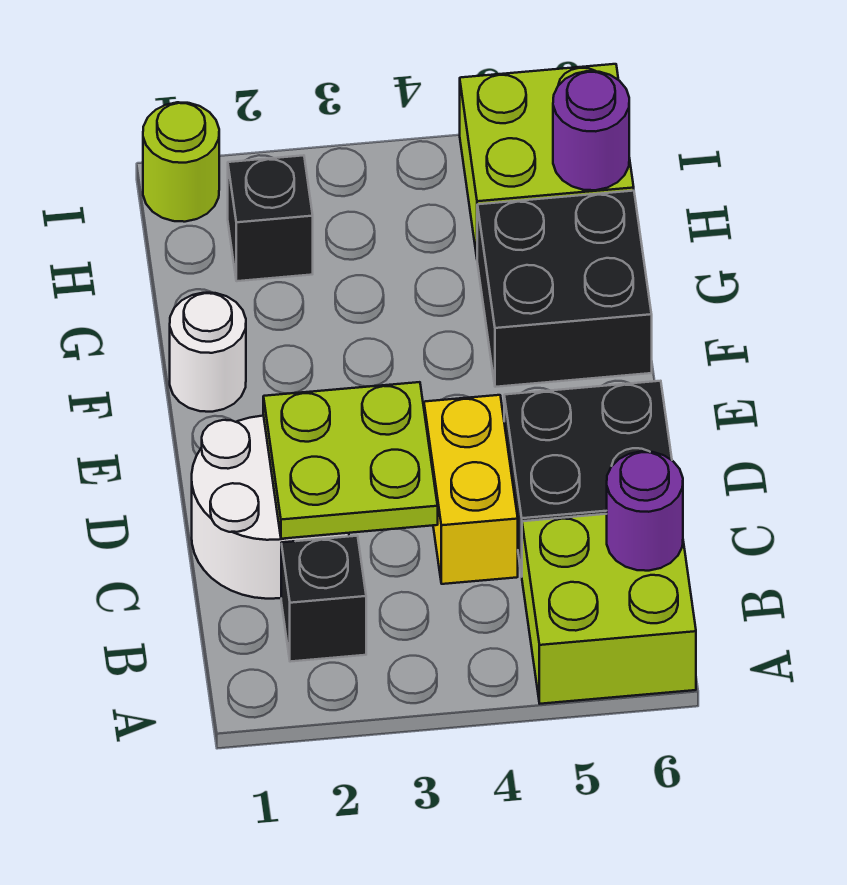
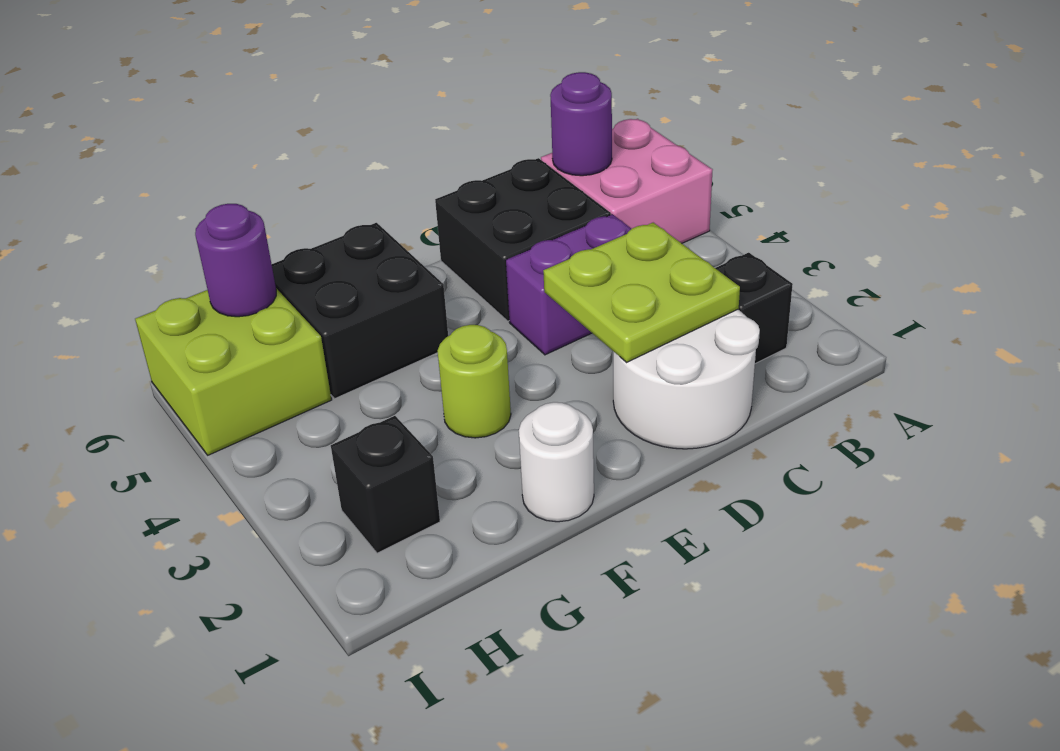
lime 2x2 brick [522,514,696,704] -> pink 2x2 brick [541,119,712,243]
yellow 1x2 brick [424,395,518,584] -> purple 1x2 brick [506,214,631,355]
lime 1x1 round brick [143,102,219,222] -> lime 1x1 round brick moved to [438,325,511,438]

